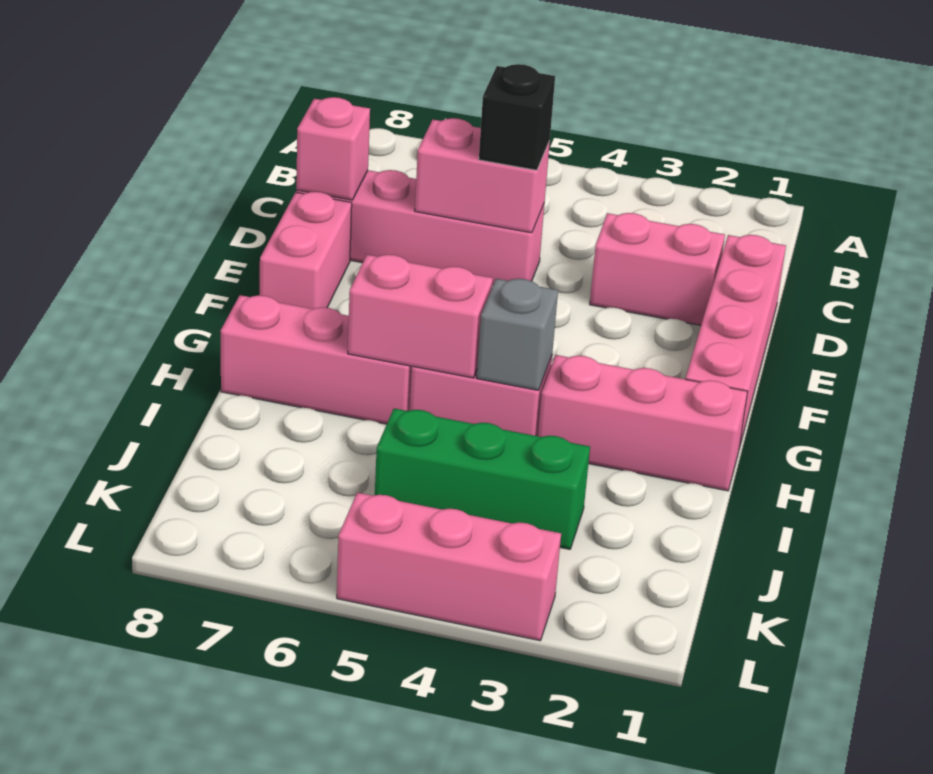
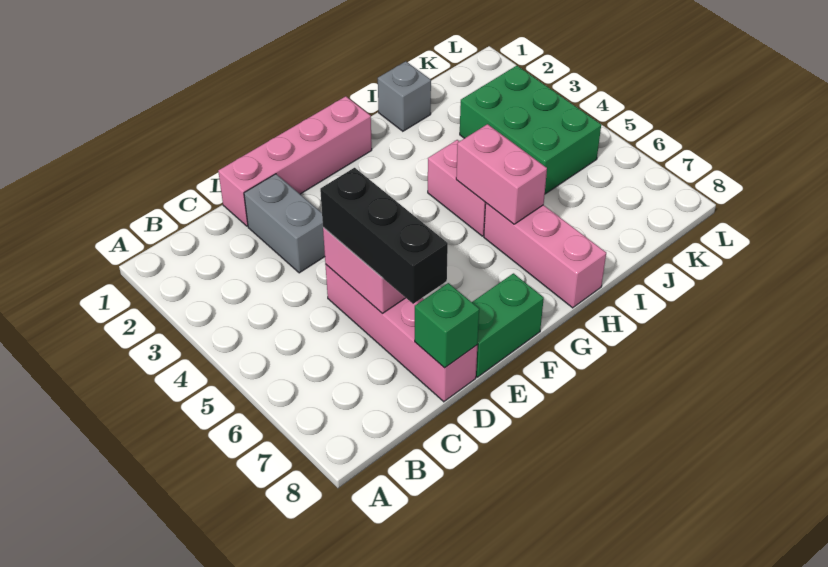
pink 1x2 brick [590,213,725,325] -> grey 1x2 brick [244,174,325,273]
black 1x1 brick [479,64,555,170] -> black 1x3 brick [320,168,448,304]
pink 1x1 brick [296,97,370,200] -> green 1x1 brick [415,283,479,368]
pink 1x2 brick [260,192,352,309] -> green 1x2 brick [472,273,544,377]
pink 1x3 brick [538,355,748,491] -> none
grey 1x1 brick [477,279,558,390] -> grey 1x1 brick moved to [378,61,431,131]
green 1x3 brick [375,408,590,549] -> green 2x3 brick [460,66,601,194]
pink 1x3 brick [337,493,561,641] -> none

